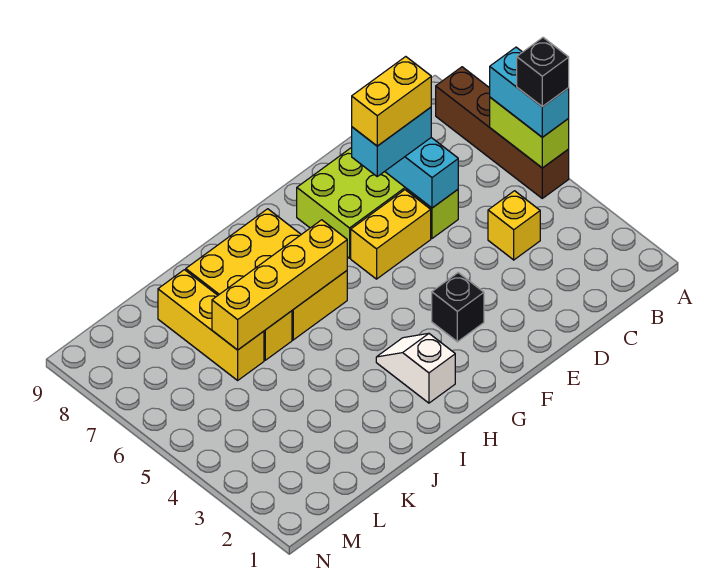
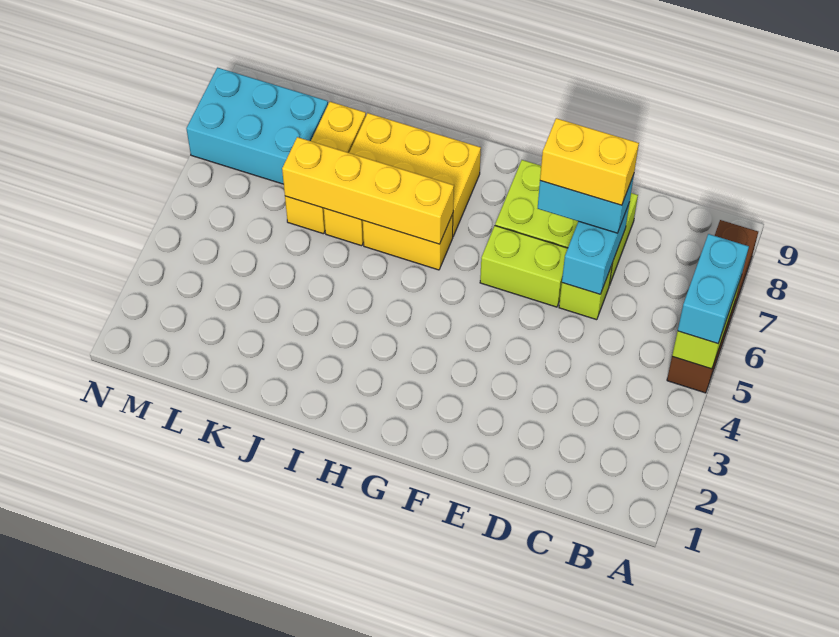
black 1x1 brick [517,38,569,107] -> none
yellow 1x1 brick [488,191,540,260] -> none
yellow 1x2 brick [351,190,431,279] -> lime 1x2 brick [480,226,568,307]
black 1x1 brick [432,273,484,342] -> none
white 1x2 slope [376,333,455,403] -> none
none -> cyan 2x3 brick [186,68,328,184]

